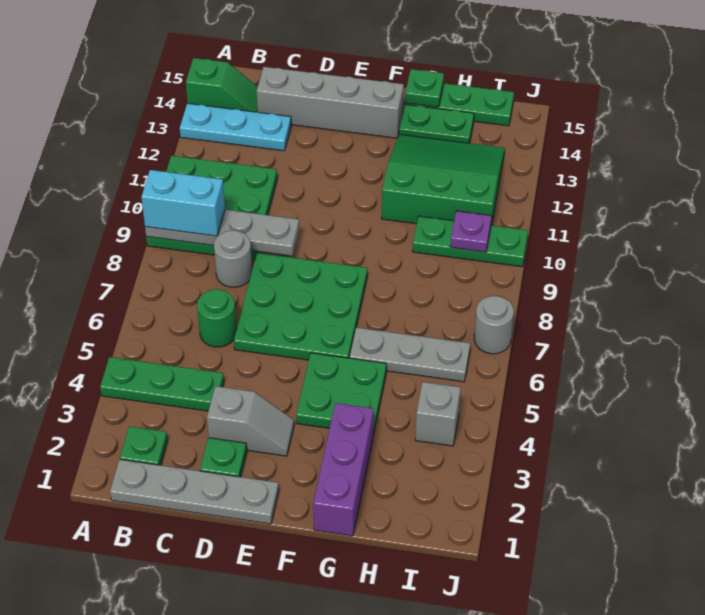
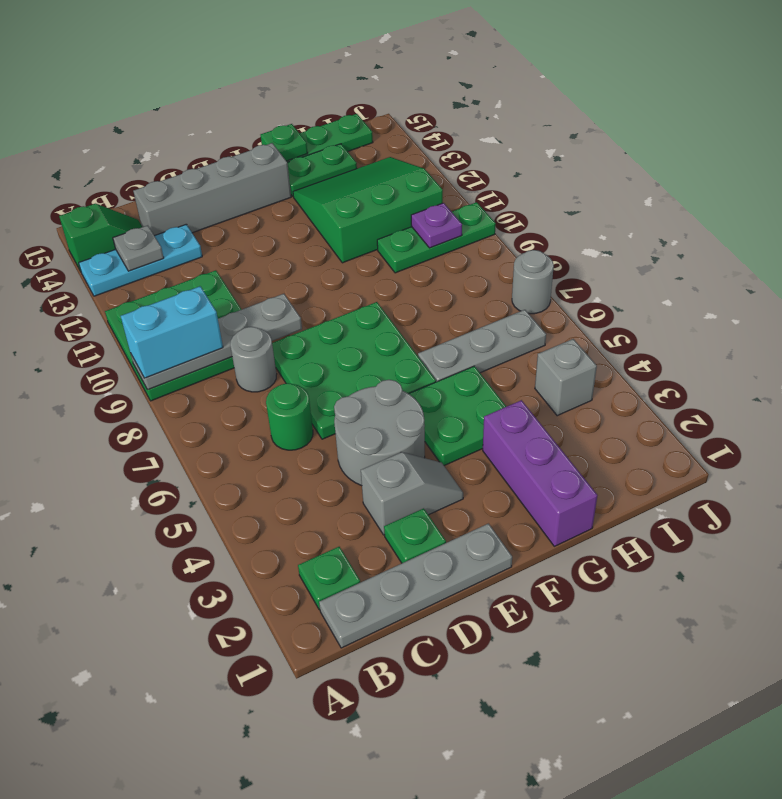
green 1x3 plate [100,357,224,411] -> none
none -> grey 1x1 plate [113,225,164,271]
none -> grey 2x2 round brick [334,380,425,486]

